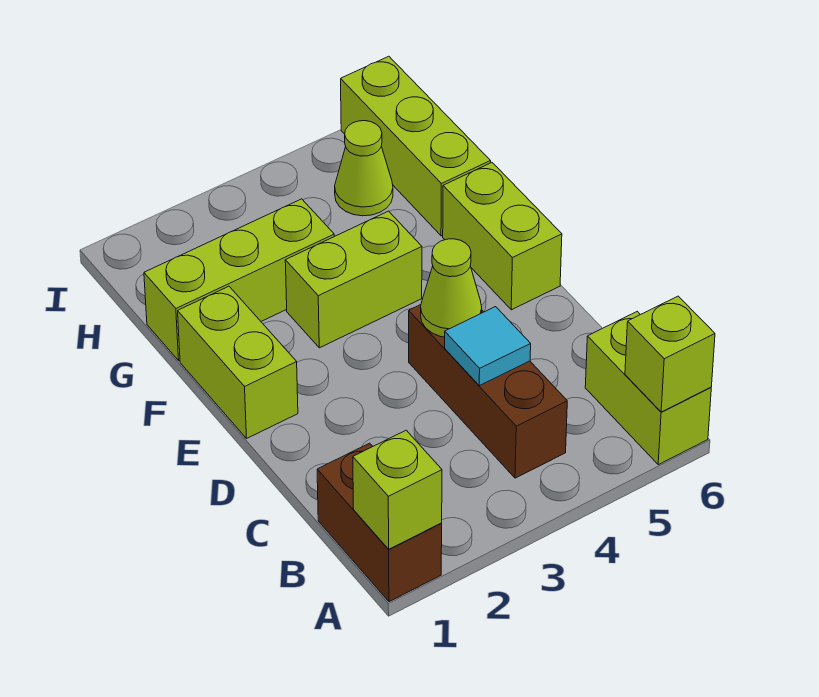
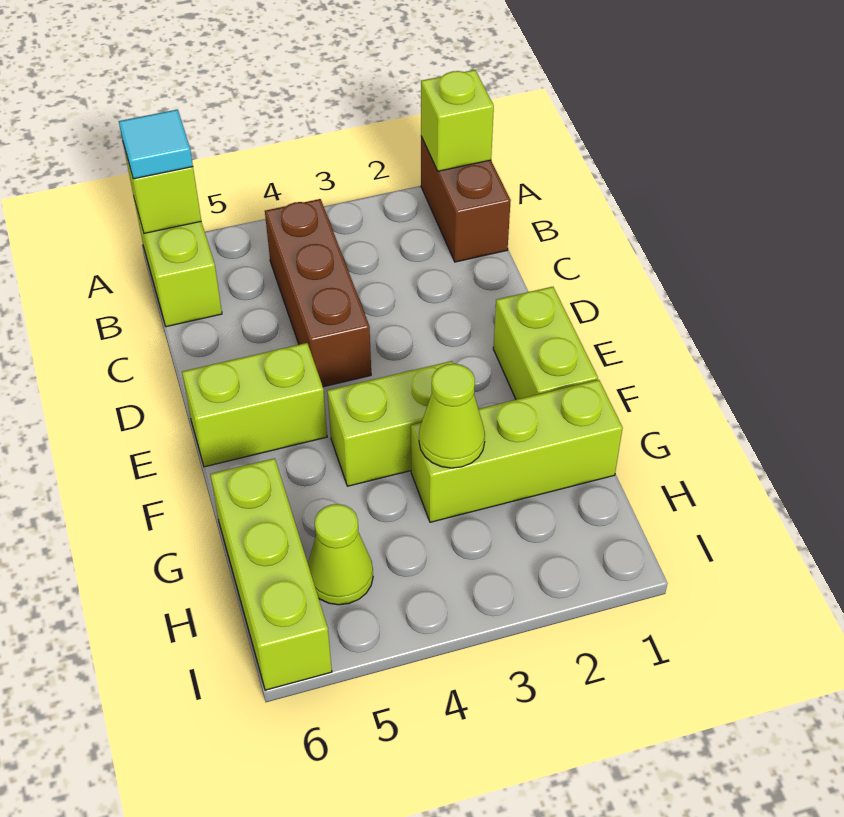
cyan 1x1 tile [445,307,531,386] -> cyan 1x1 tile moved to [119,109,193,179]
lime 1x1 cone [421,239,482,337] -> lime 1x1 cone moved to [419,364,485,468]
lime 1x2 brick [443,163,562,310] -> lime 1x2 brick turned to [182,343,327,467]

